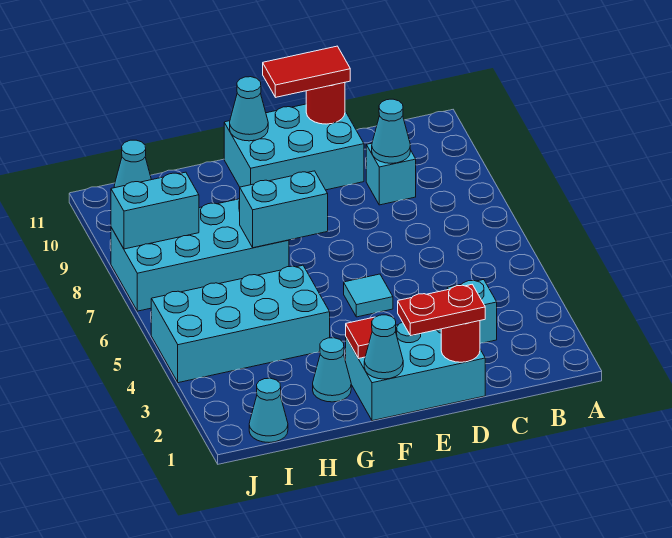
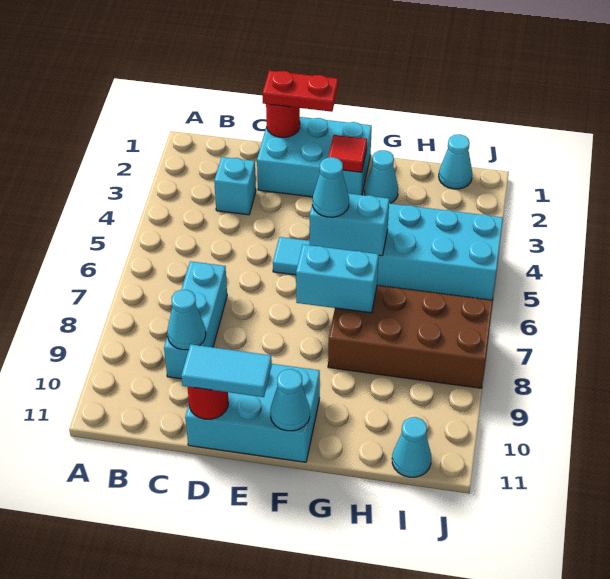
cyan 1x1 brick [366,143,416,205] -> cyan 1x3 brick [164,261,227,379]
red 1x2 tile [263,46,350,97] -> cyan 1x2 tile [181,344,272,397]
cyan 1x1 cone [364,315,403,379] -> cyan 1x1 cone moved to [313,157,349,217]
cyan 2x4 brick [111,199,289,311] -> brown 2x4 brick [328,286,493,388]
cyan 1x2 brick [111,172,199,249] -> cyan 1x2 brick moved to [310,193,389,256]

